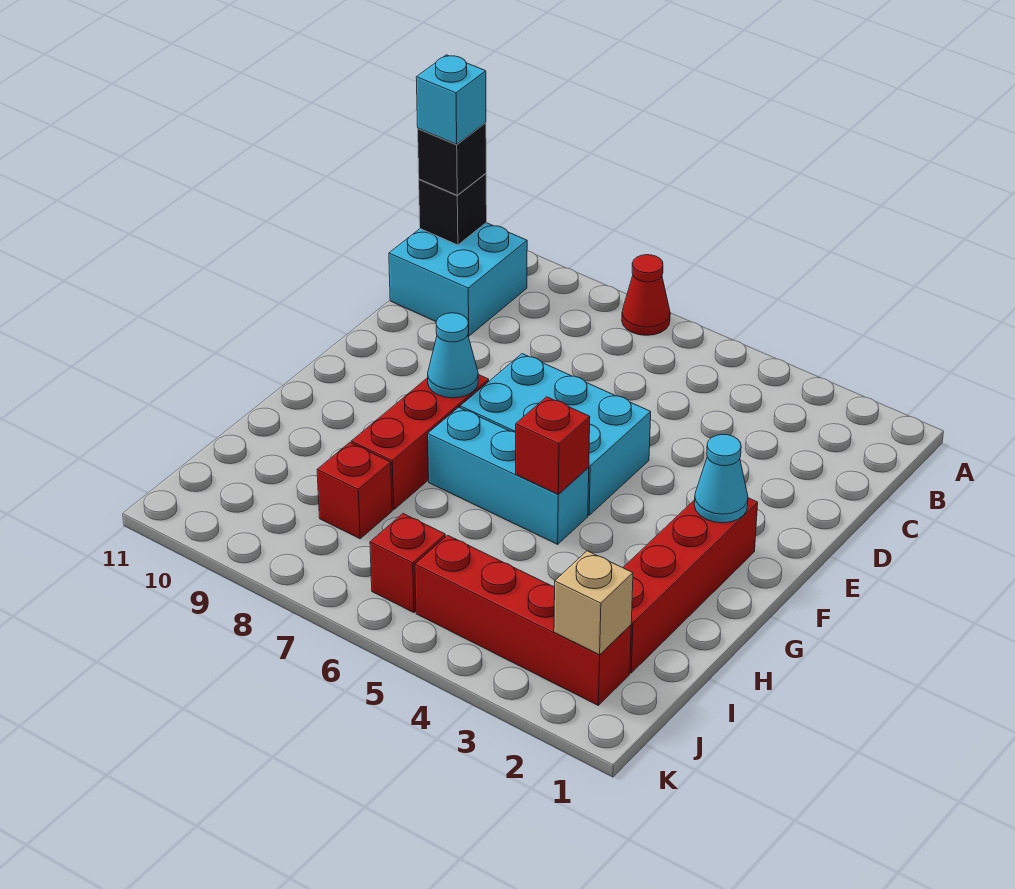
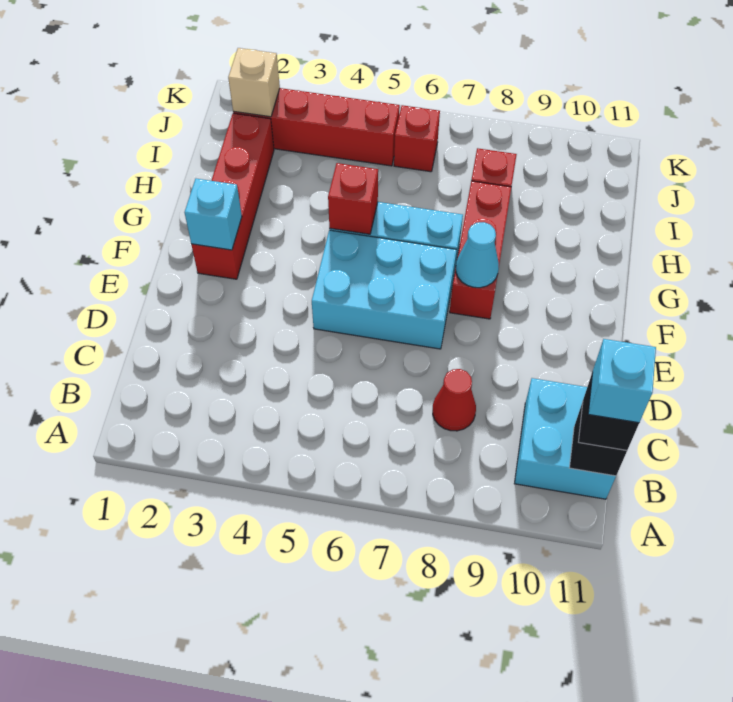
red 1x1 cone [622,255,670,335] -> red 1x1 cone moved to [433,369,476,431]
cyan 1x1 cone [694,434,748,523] -> cyan 1x1 brick [185,179,242,250]

